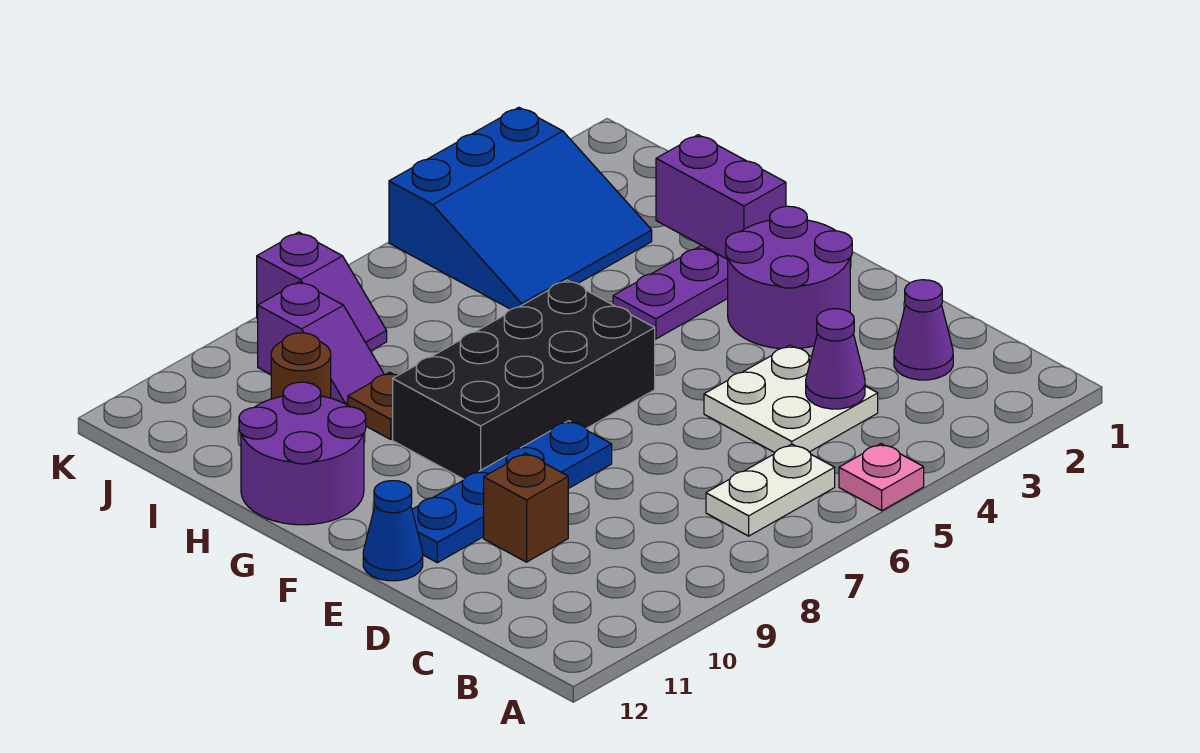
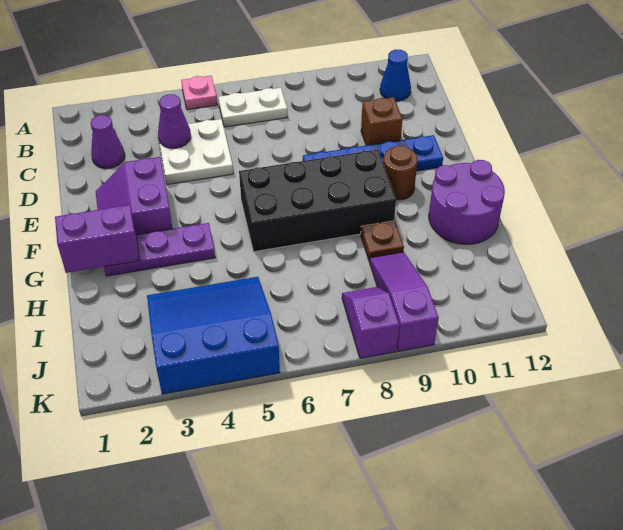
purple 2x2 round brick [726,206,852,349] -> purple 2x2 slope [96,157,173,234]
blue 1x1 cone [363,481,423,581] -> blue 1x1 cone moved to [380,49,411,101]
purple 1x2 brick [656,135,786,259] -> purple 1x2 brick turned to [55,205,140,273]
purple 1x2 slope [258,282,384,405] -> purple 1x3 slope [370,252,439,351]
brown 1x1 round brick [271,333,331,399] -> brown 1x1 round brick moved to [383,146,418,200]

